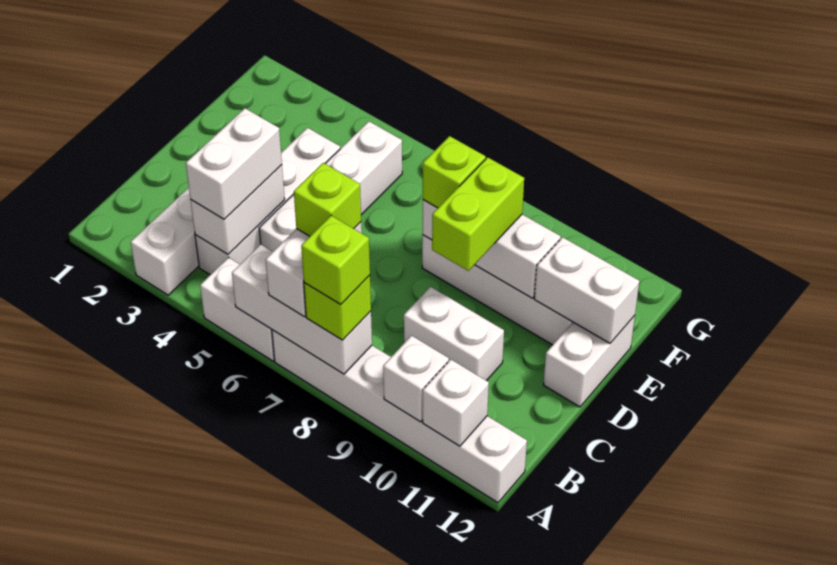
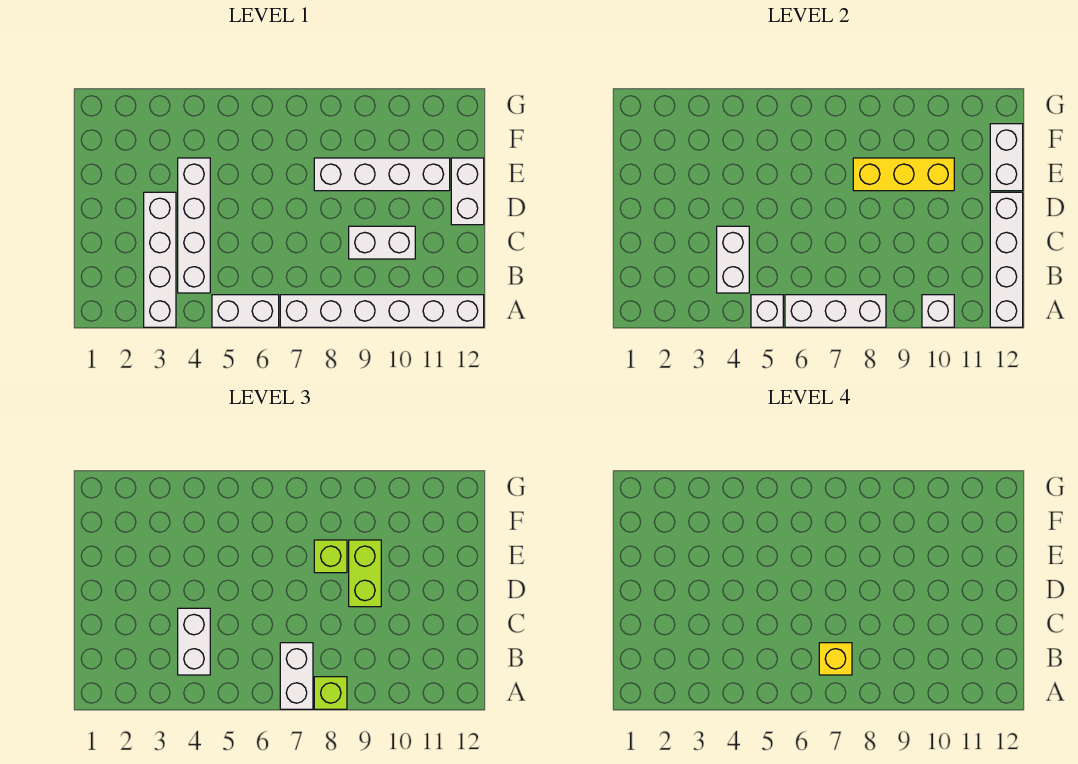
lime 1x1 brick [301,216,370,304] -> none
white 1x1 brick [423,360,489,446] -> white 1x1 brick moved to [751,295,783,327]
lime 1x1 brick [294,163,361,236] -> yellow 1x1 brick [819,643,852,675]
white 1x4 brick [259,122,402,251] -> white 1x4 brick moved to [990,192,1023,327]
white 1x3 brick [422,200,561,298] -> yellow 1x3 brick [853,158,954,191]
white 1x2 brick [534,237,639,343] -> white 1x2 brick turned to [990,124,1023,191]

